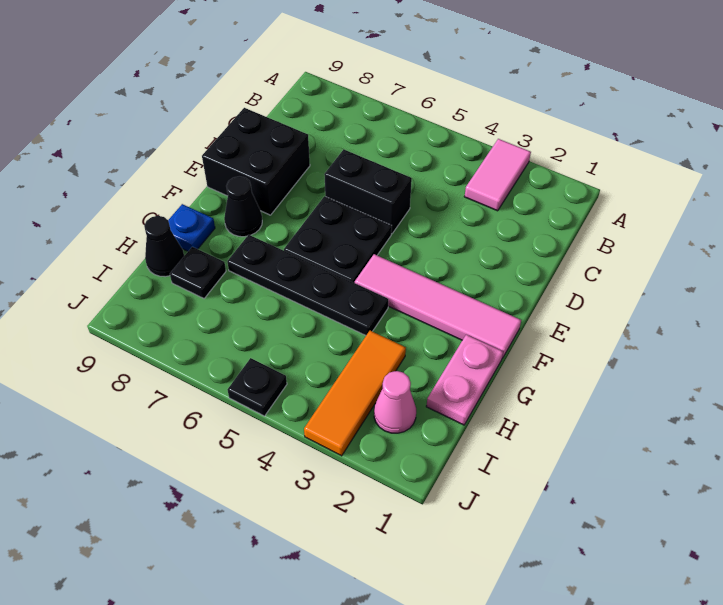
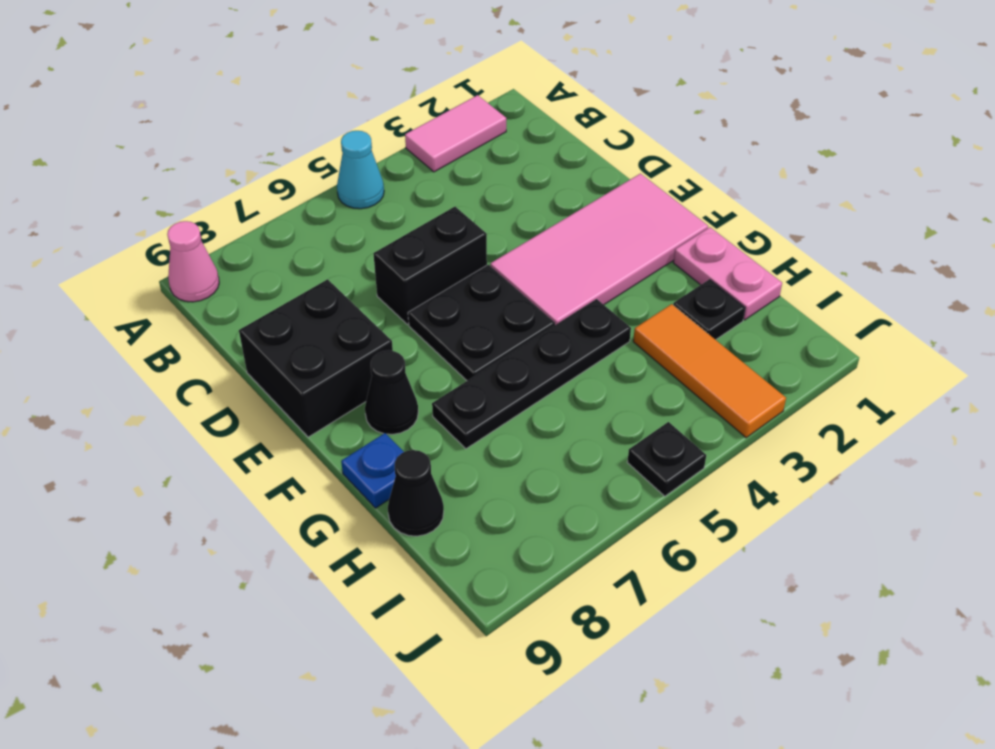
pink 1x2 tile [465,139,531,211] -> pink 1x2 tile turned to [405,95,506,172]
none -> cyan 1x1 cone [337,131,384,209]
pink 1x4 tile [355,254,521,358] -> pink 2x4 tile [490,174,708,325]
black 1x1 plate [170,247,226,298] -> black 1x1 plate moved to [673,279,745,340]
pink 1x1 cone [374,371,416,433] -> pink 1x1 cone moved to [167,221,219,302]

